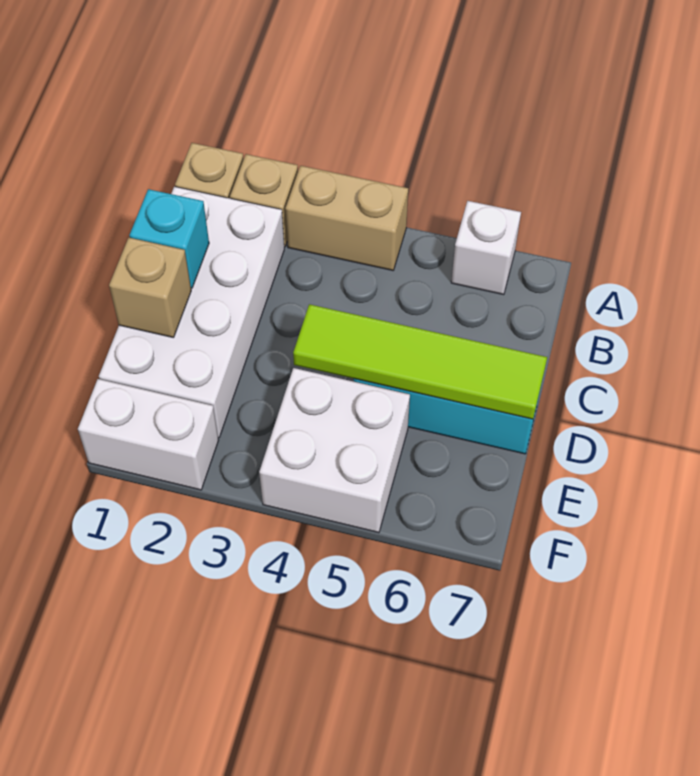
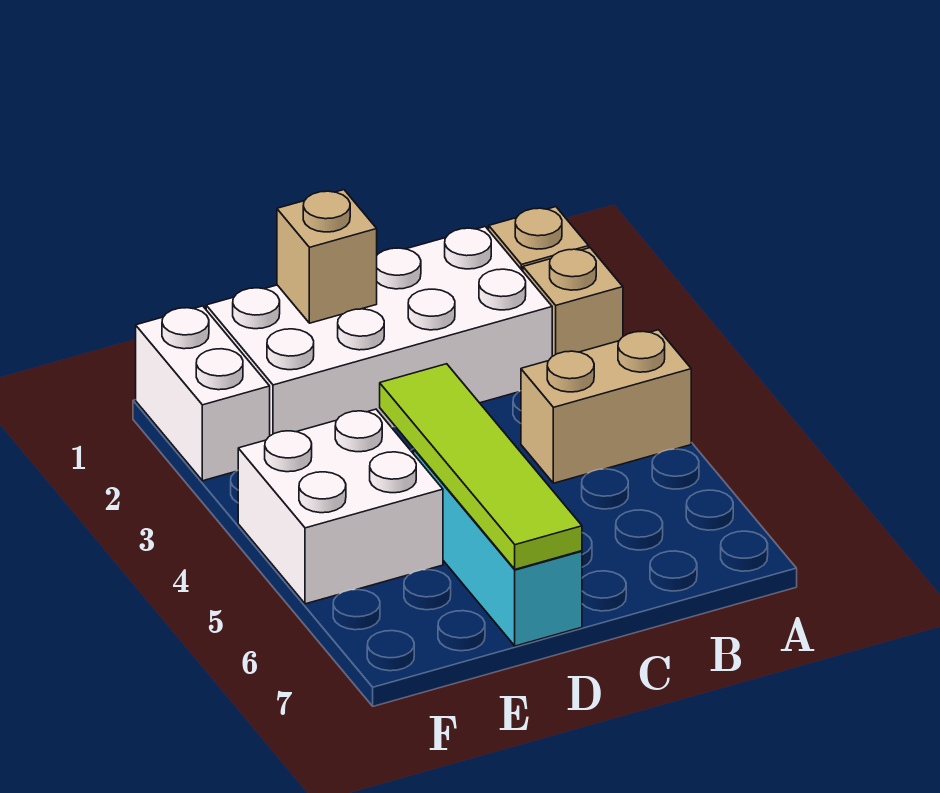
tan 1x2 brick [285,166,408,270] -> tan 1x2 brick turned to [521,330,691,483]
white 1x1 brick [451,201,521,295] -> none
cyan 1x1 brick [129,189,209,288] -> none

